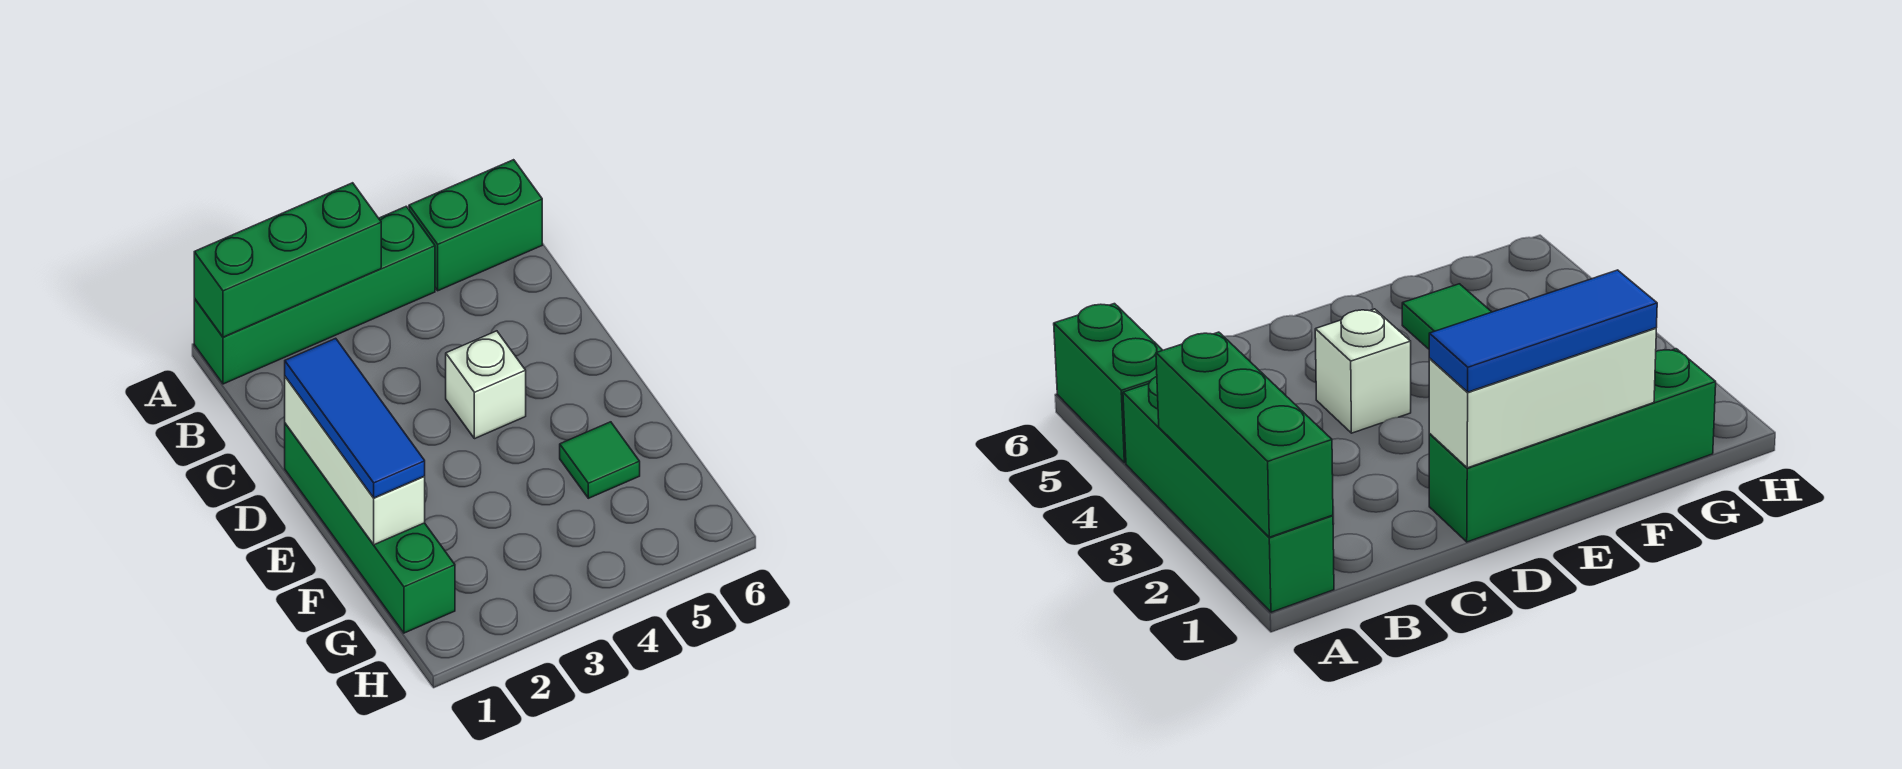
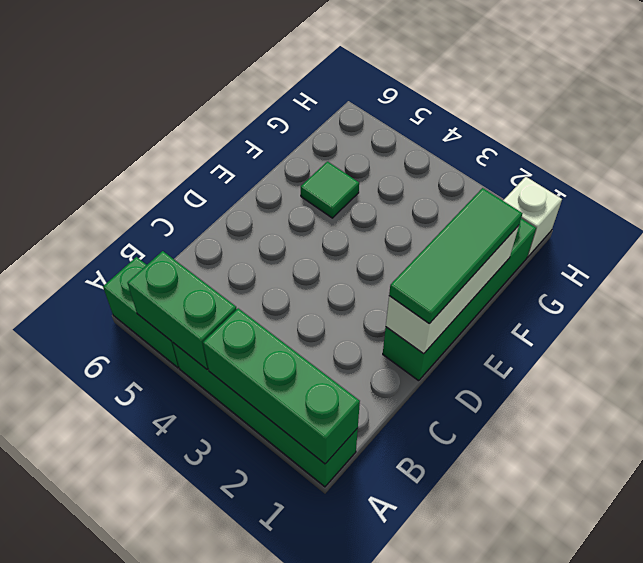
none -> green 1x2 brick [127,251,237,370]
blue 1x3 tile [285,338,425,498] -> green 1x3 tile [389,188,522,324]
white 1x1 brick [446,331,526,439] -> white 1x1 brick moved to [503,177,562,257]

